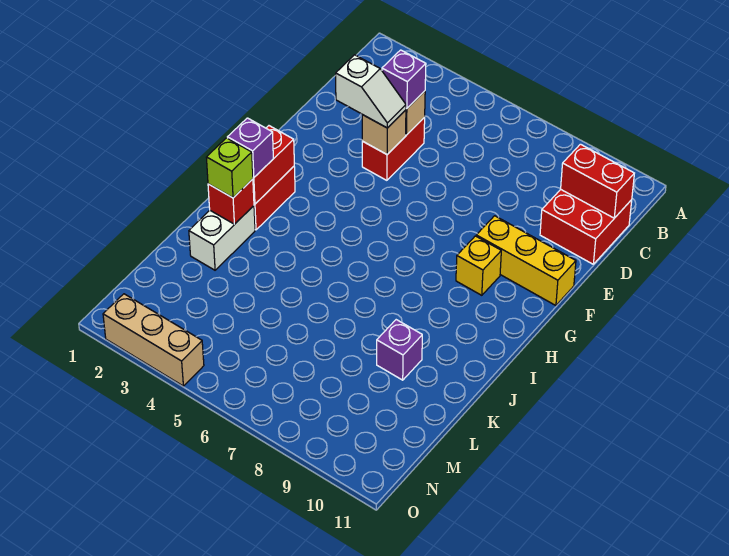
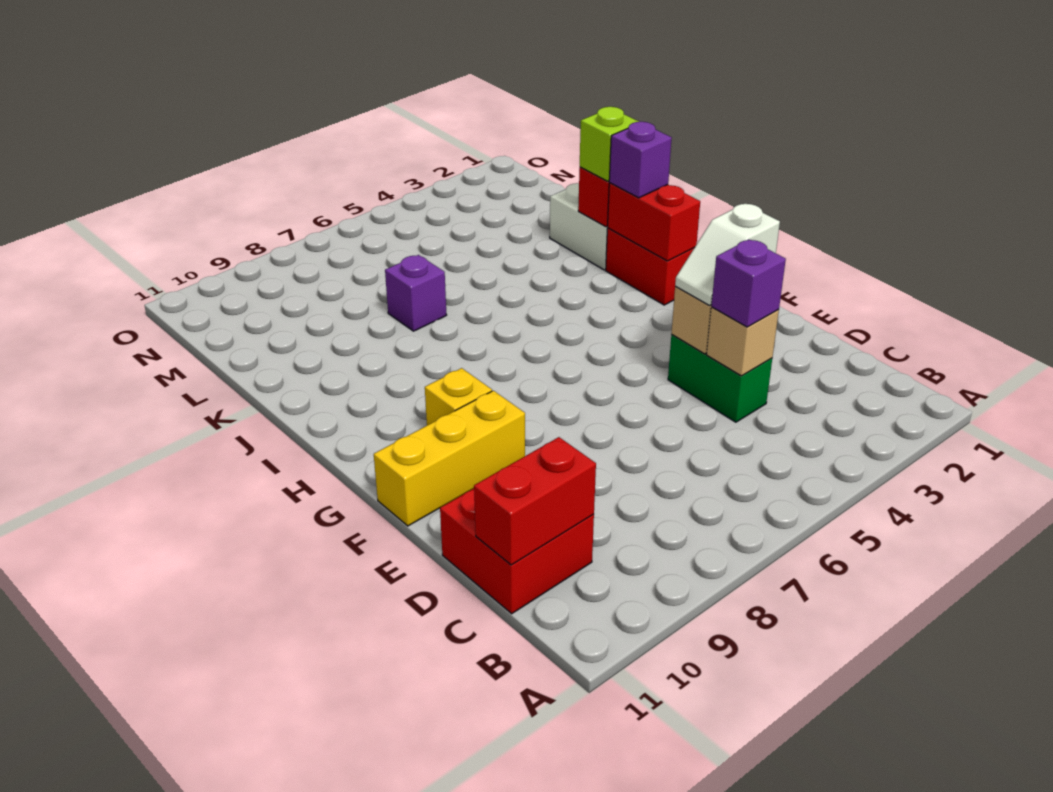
red 1x2 brick [362,117,425,180] -> green 1x2 brick [668,335,772,422]
purple 1x1 brick [377,320,422,380] -> purple 1x1 brick moved to [385,255,446,331]
tan 1x3 brick [103,294,204,386] -> none

